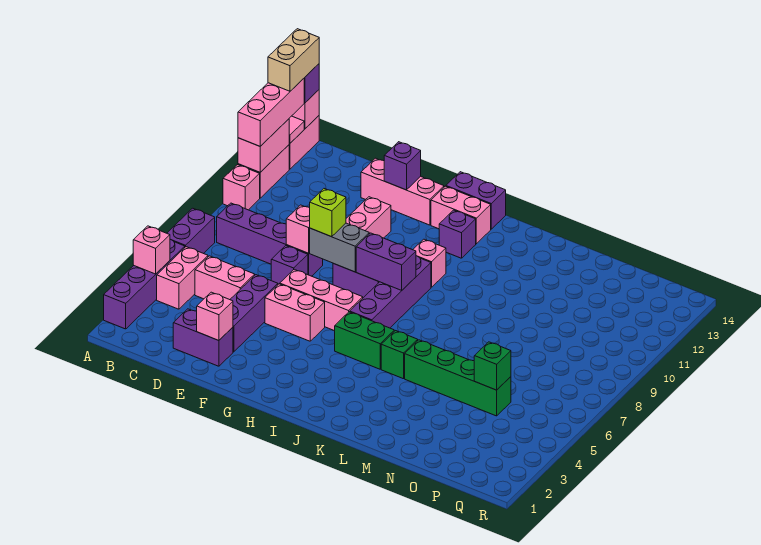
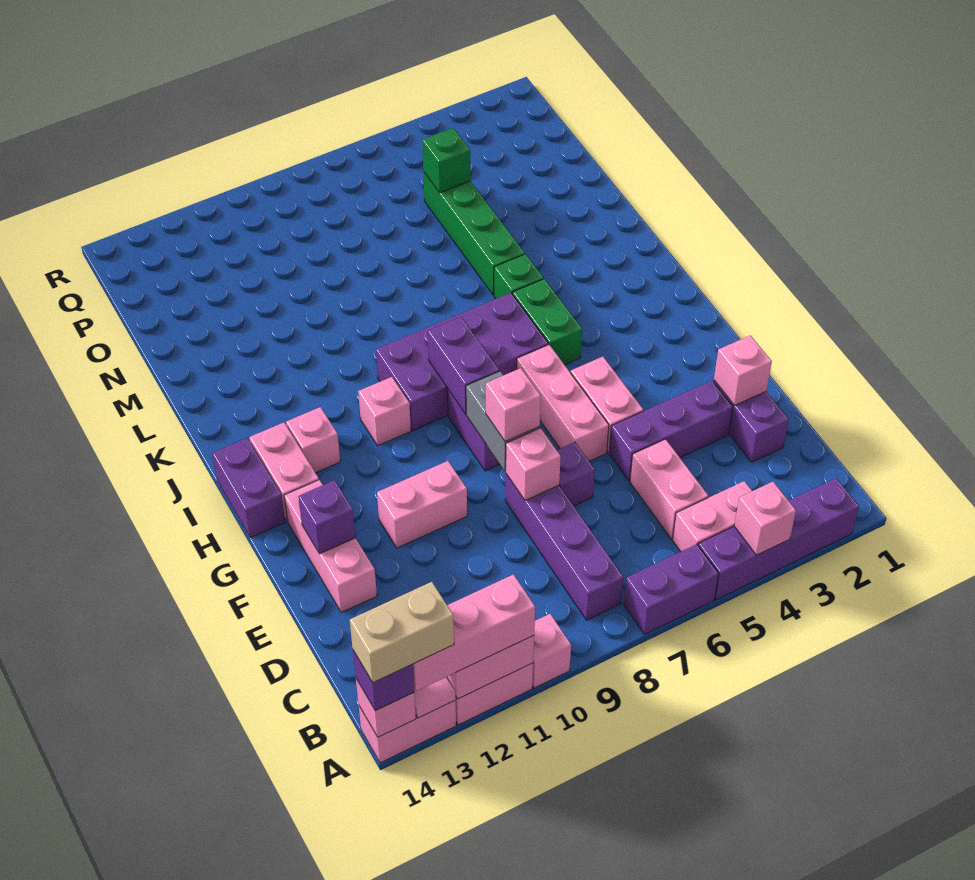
lime 1x1 brick [310,189,346,237] -> pink 1x1 brick [486,368,541,442]
purple 1x4 brick [350,256,431,328] -> purple 2x4 brick [376,293,548,430]
purple 1x1 brick [439,210,476,258] -> pink 1x1 brick [286,407,340,473]

